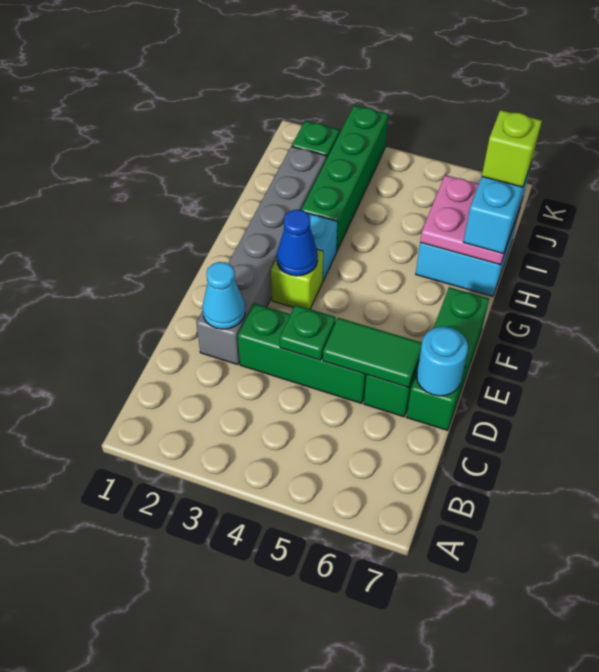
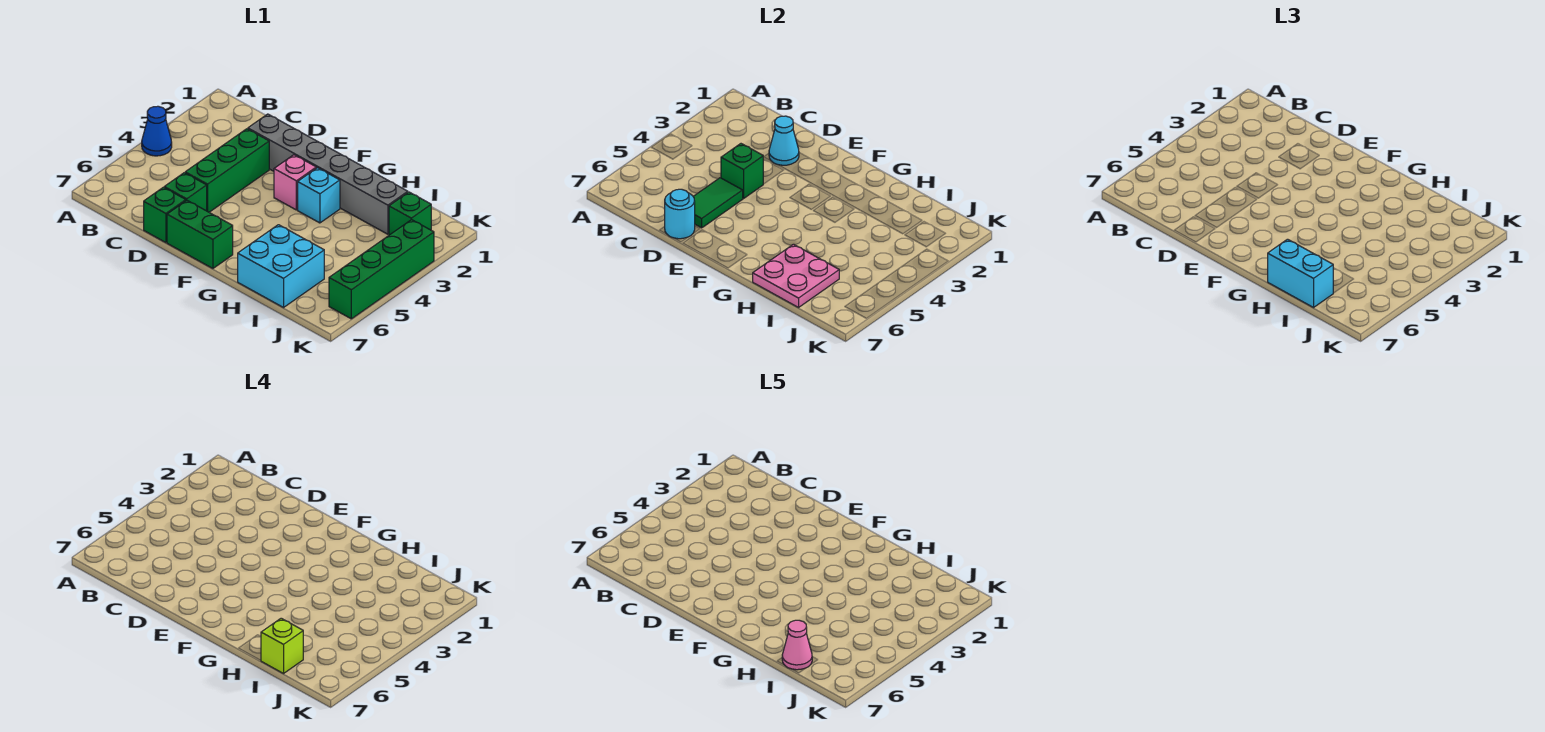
green 1x1 plate [280,305,336,360] -> green 1x1 brick [721,144,763,199]
lime 1x1 brick [271,250,323,309] -> pink 1x1 brick [274,155,316,210]
blue 1x1 cone [277,210,318,276] -> blue 1x1 cone moved to [142,106,172,156]
green 1x4 brick [301,105,388,252] -> green 1x4 brick turned to [329,220,434,319]
none -> pink 1x1 cone [782,620,812,670]

